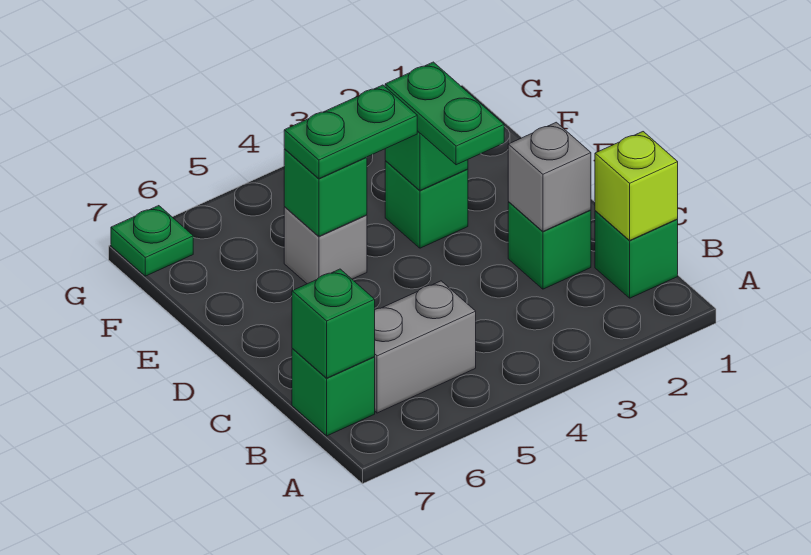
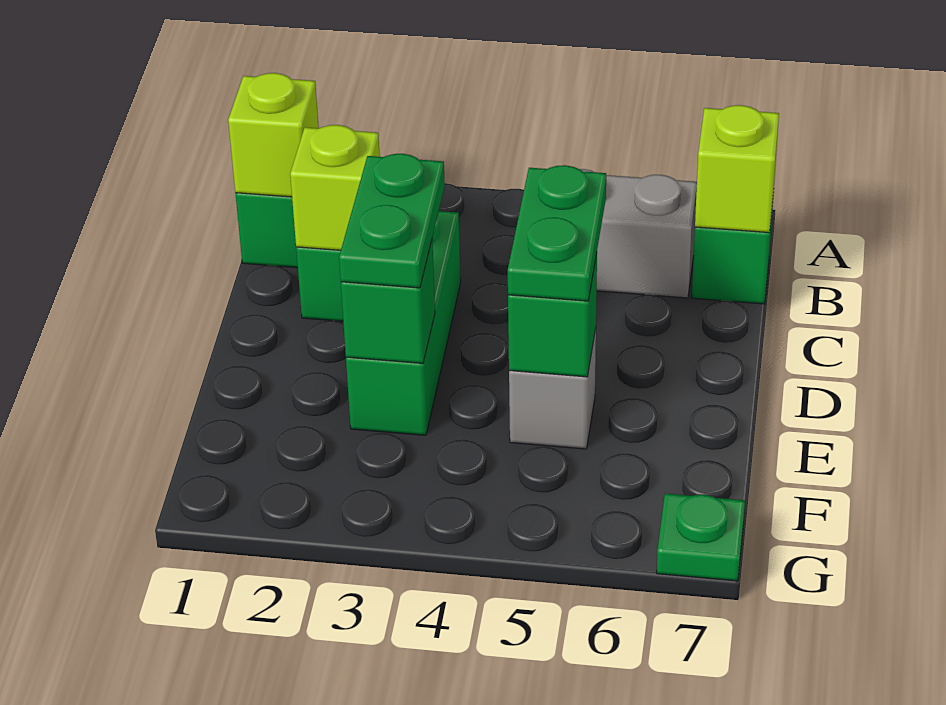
green 1x1 brick [292,269,375,378] -> lime 1x1 brick [695,105,779,233]
grey 1x1 brick [508,122,591,231] -> lime 1x1 brick [290,125,380,250]
green 1x1 brick [385,161,468,248] -> green 1x3 brick [346,211,461,435]
green 1x2 plate [284,85,417,179] -> green 1x2 plate turned to [508,165,606,301]

